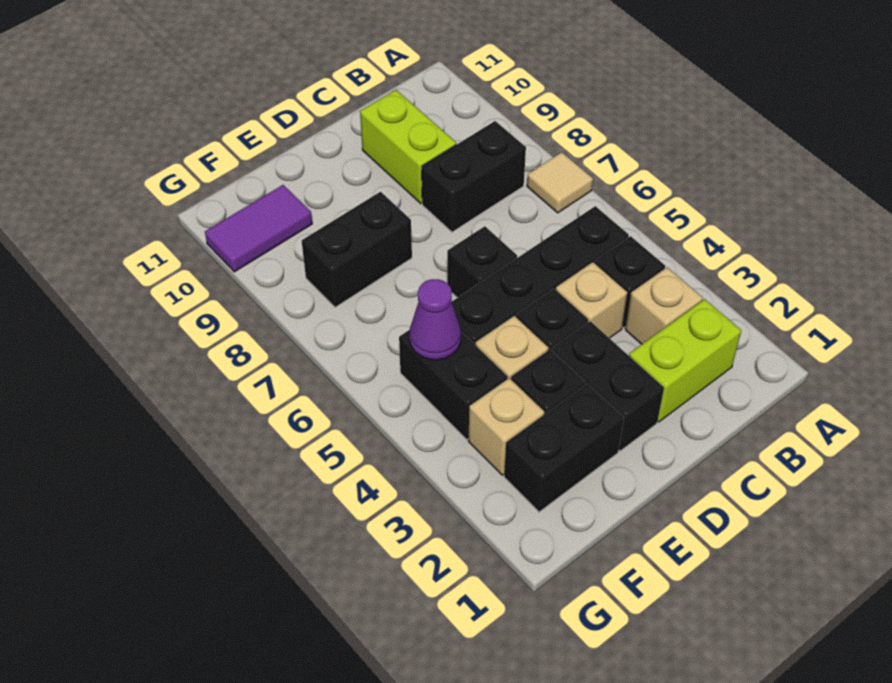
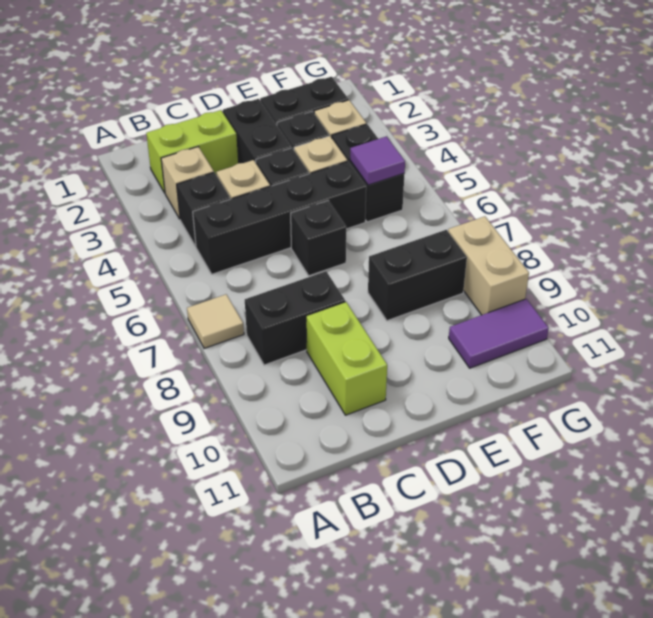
purple 1x1 cone [409,279,461,360] -> purple 1x1 tile [350,136,405,185]
none -> tan 1x2 brick [448,216,529,315]

